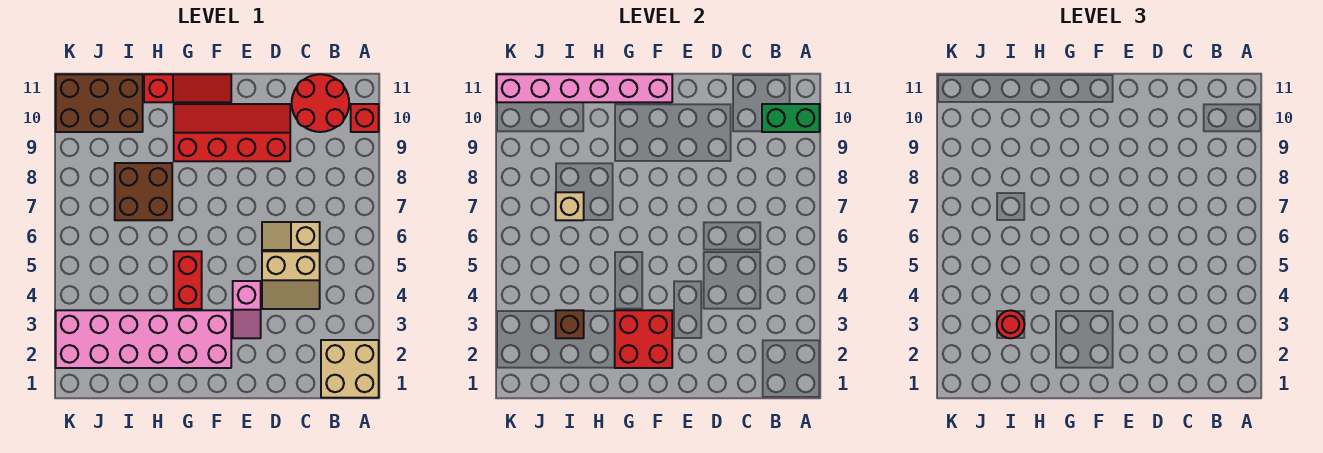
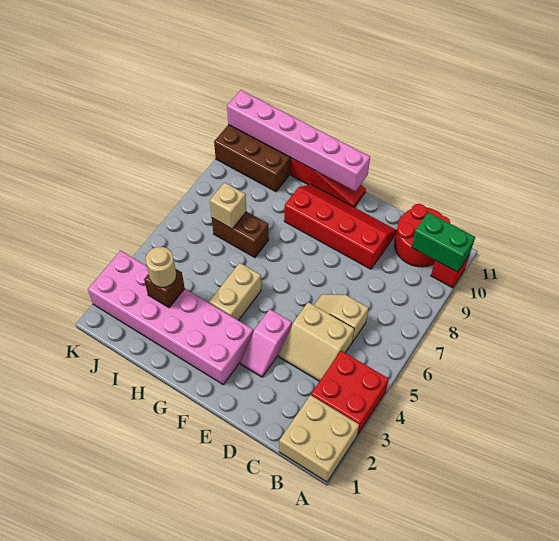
red 2x2 brick [615,310,672,368] -> red 2x2 brick moved to [311,351,389,435]
red 1x2 brick [174,251,202,309] -> tan 1x2 brick [209,263,261,321]
brown 2x2 brick [115,163,172,220] -> brown 1x2 brick [212,212,269,258]
red 1x1 round brick [997,310,1025,338] -> tan 1x1 round brick [146,247,176,287]

